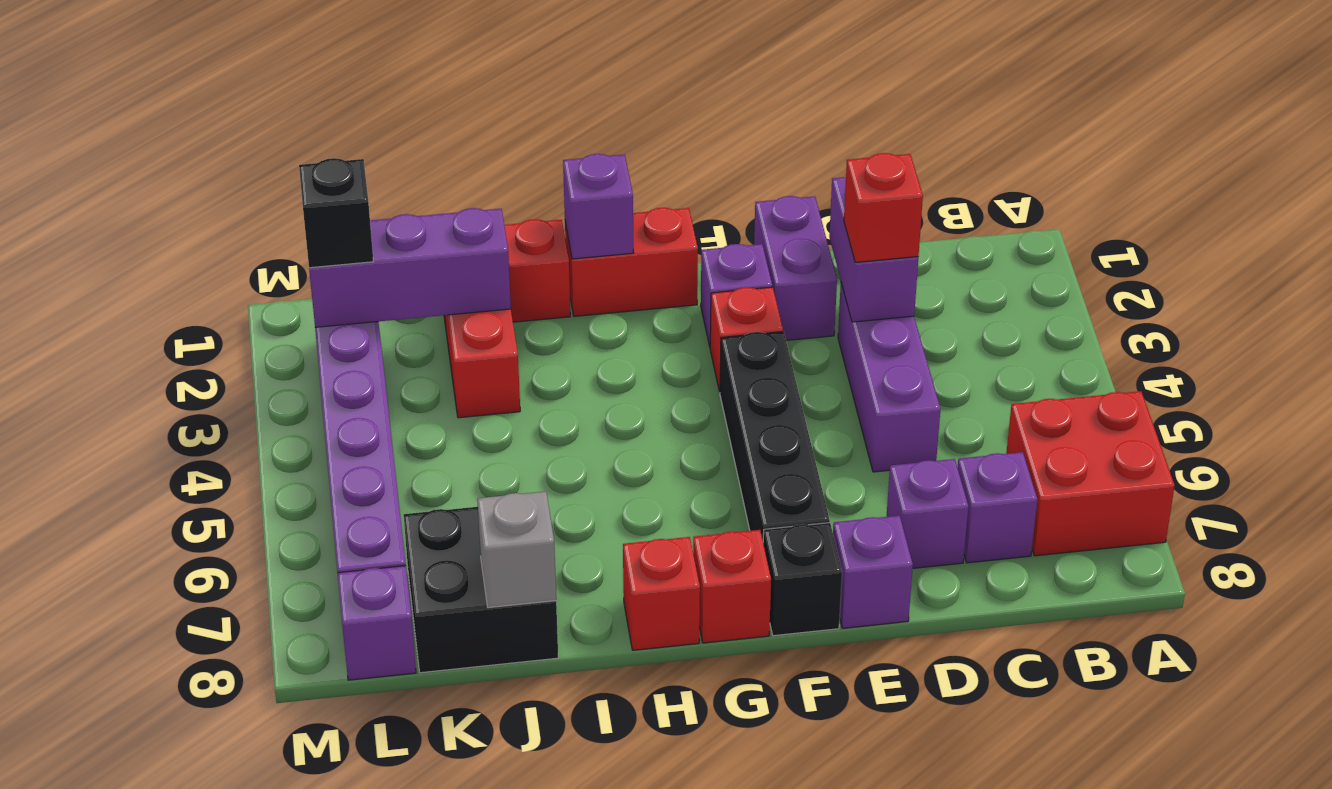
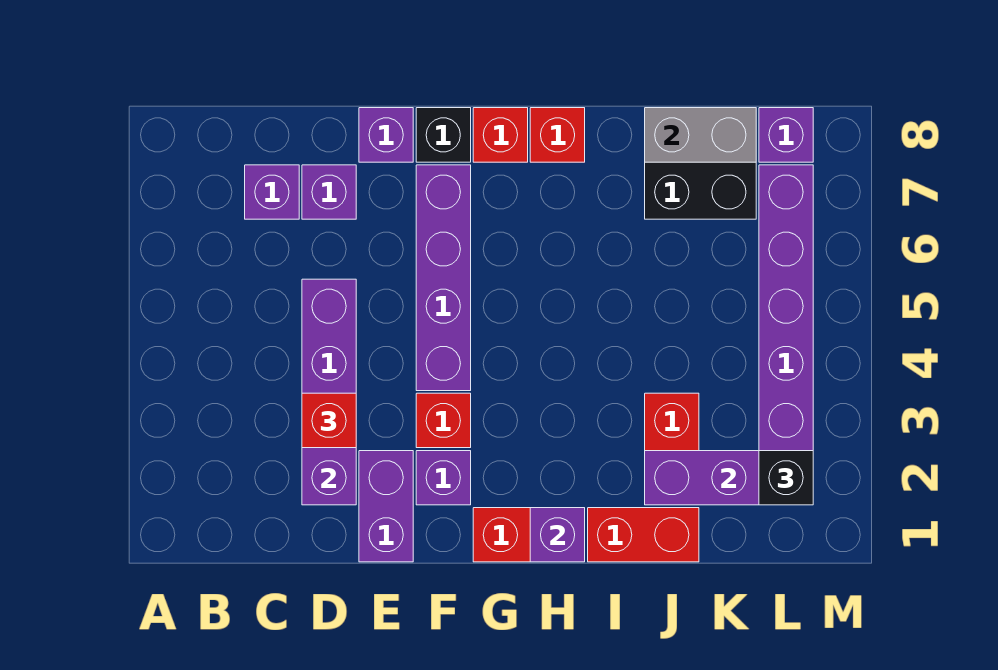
red 2x2 brick [1006,391,1175,556] -> none
black 1x4 brick [720,332,830,539] -> purple 1x4 brick [416,165,471,391]
grey 1x1 brick [477,491,556,608] -> grey 1x2 brick [645,108,756,162]

